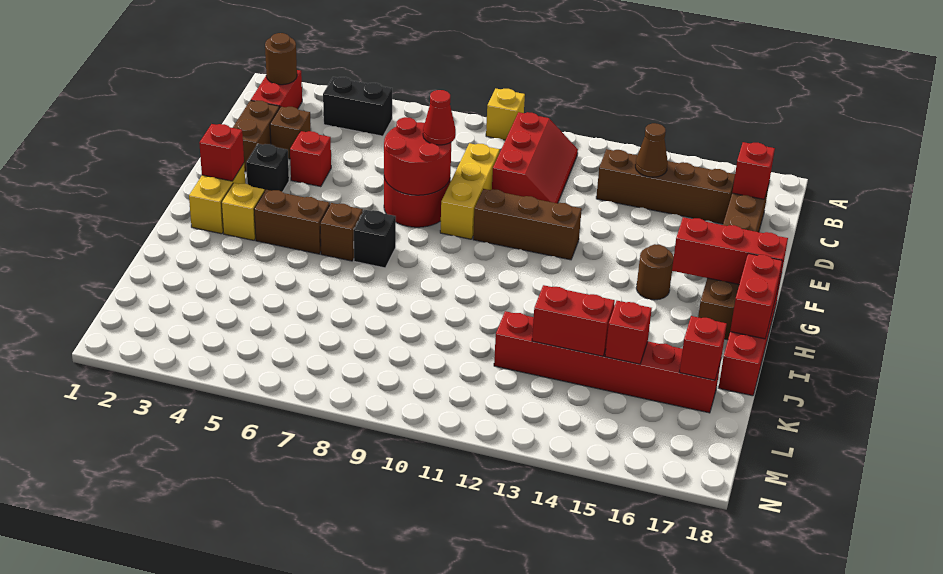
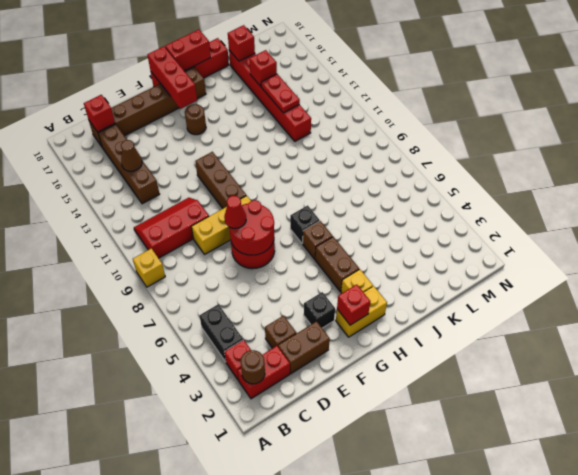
red 1x1 brick [290,131,331,187] -> red 1x1 brick moved to [225,340,251,380]
red 1x2 brick [532,285,615,356] -> red 1x2 plate [261,74,300,113]

